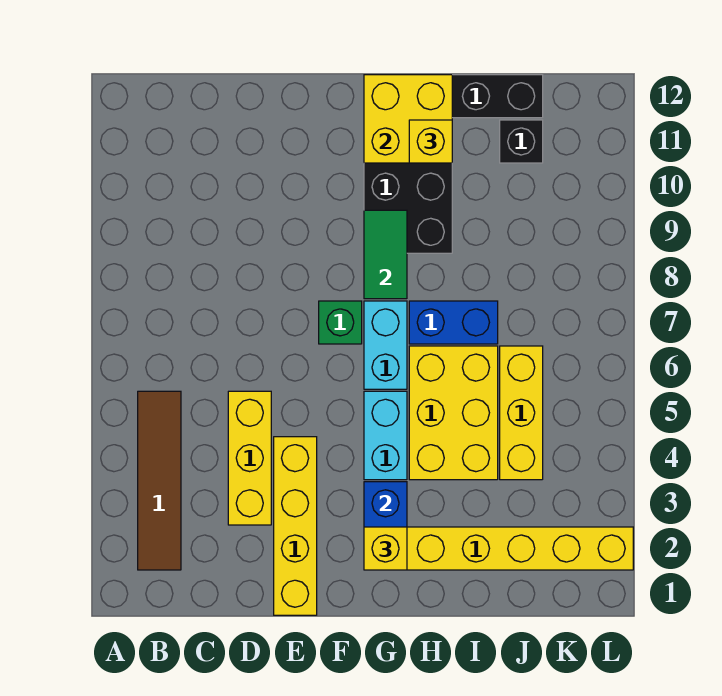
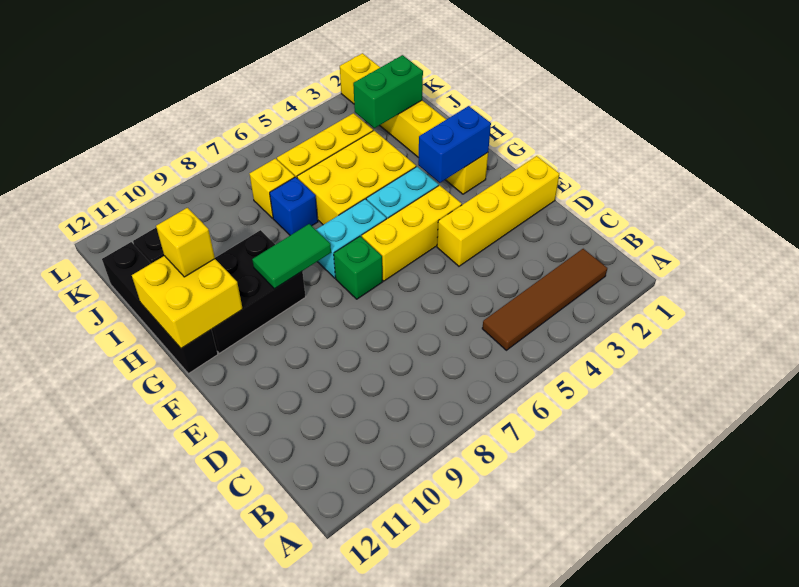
yellow 1x3 brick [228,391,271,525] -> yellow 1x3 brick moved to [362,185,462,281]
yellow 1x1 brick [364,527,407,570] -> yellow 1x1 brick moved to [250,158,295,218]
blue 1x2 brick [409,301,498,344] -> blue 1x1 brick [270,177,318,235]
none -> green 1x2 brick [353,55,423,128]

